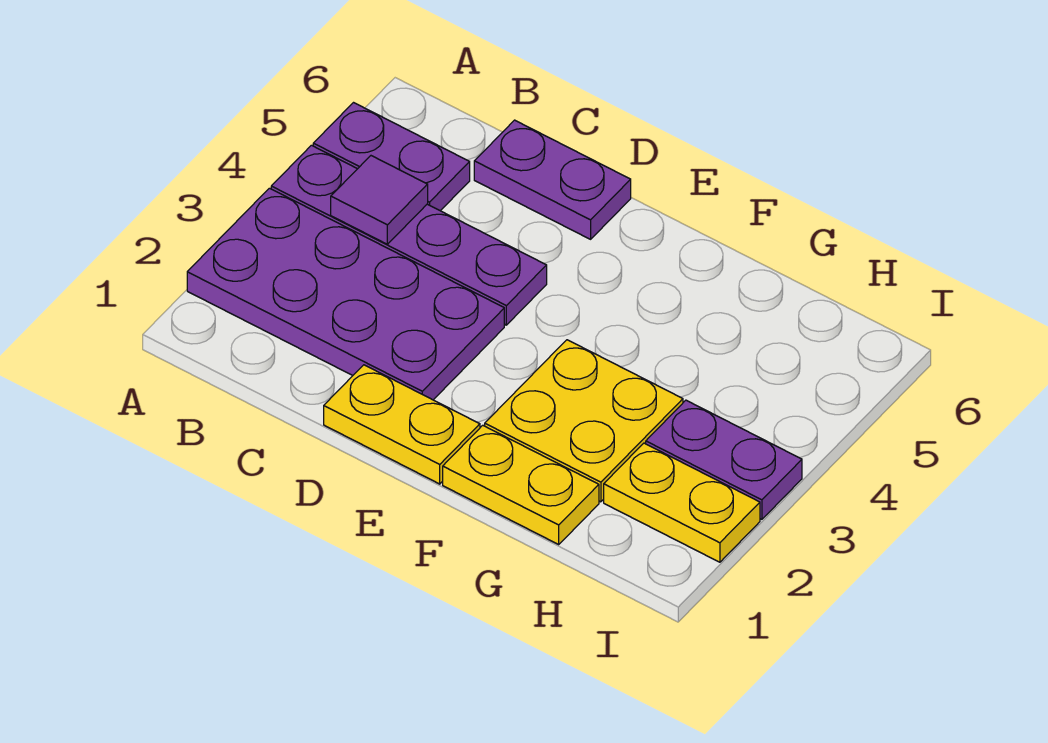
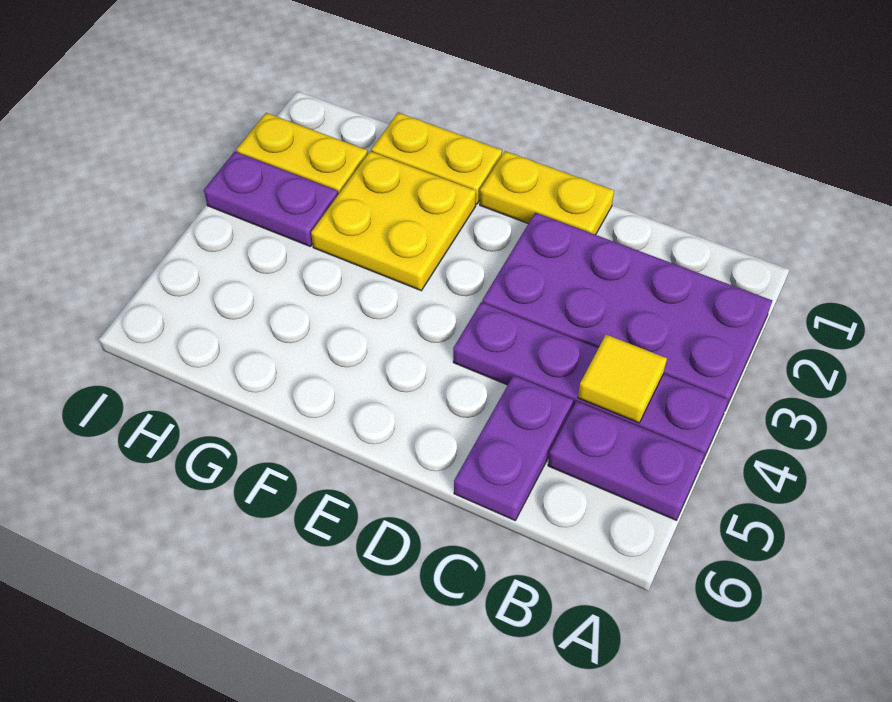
purple 1x1 tile [331,156,428,244] -> yellow 1x1 tile [578,335,667,423]
purple 1x2 plate [474,120,631,239] -> purple 1x2 plate turned to [454,375,573,520]

